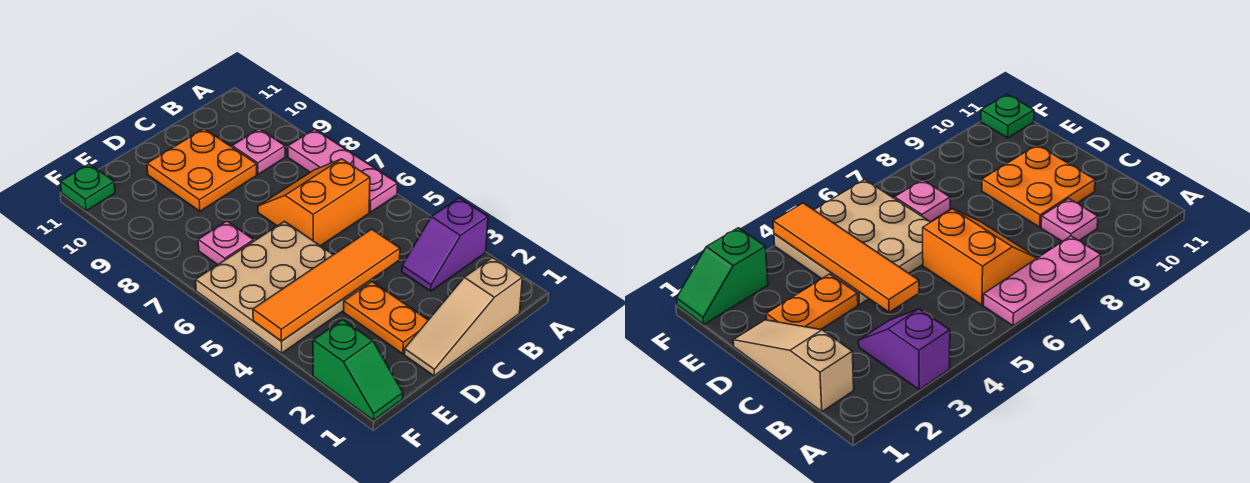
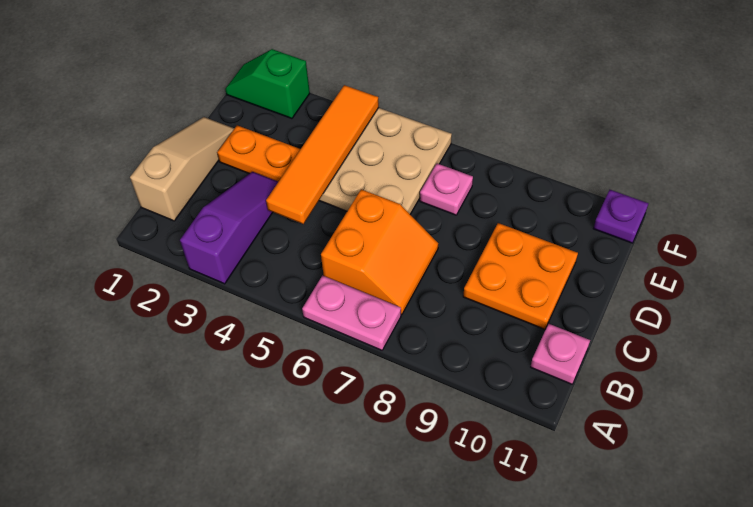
purple 1x2 slope [402,198,488,291] -> purple 1x3 slope [180,172,278,284]
pink 1x3 plate [288,129,398,212] -> pink 1x2 plate [302,276,401,350]
pink 1x1 plate [232,129,285,174] -> pink 1x1 plate moved to [531,324,590,384]
green 1x1 plate [60,164,115,211] -> purple 1x1 plate [593,190,649,243]

